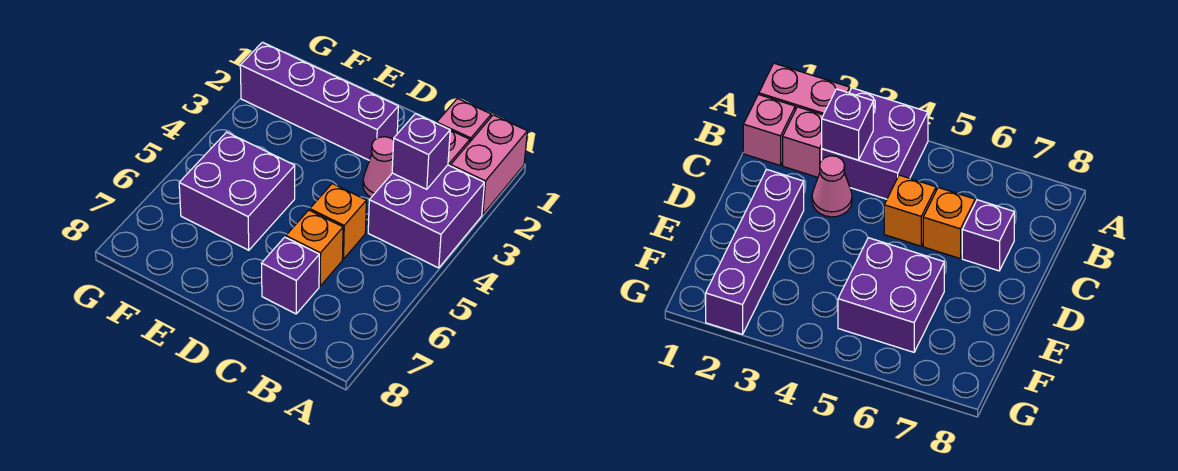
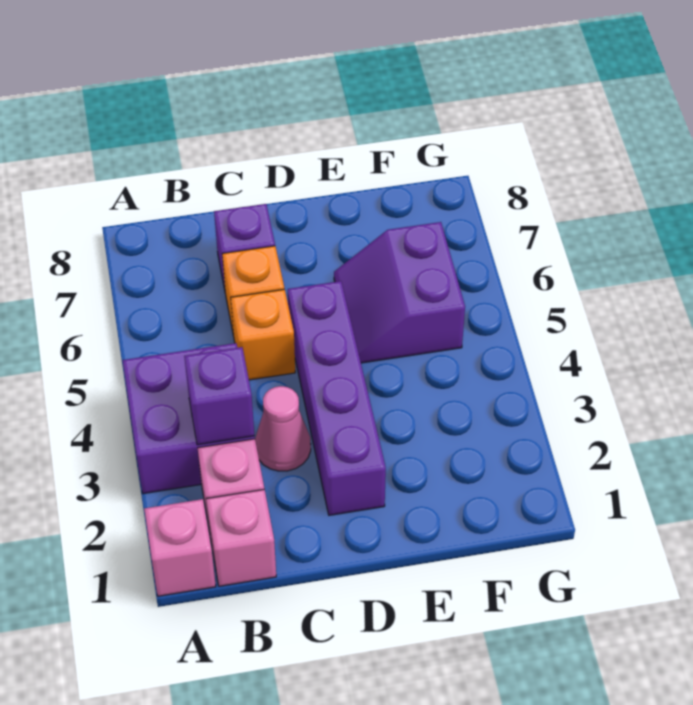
pink 1x2 brick [451,115,527,215] -> pink 1x1 brick [144,499,216,596]
purple 1x4 brick [240,42,398,160] -> purple 1x4 brick turned to [288,281,386,515]
purple 2x2 brick [179,132,295,250] -> purple 2x2 slope [334,222,465,363]

